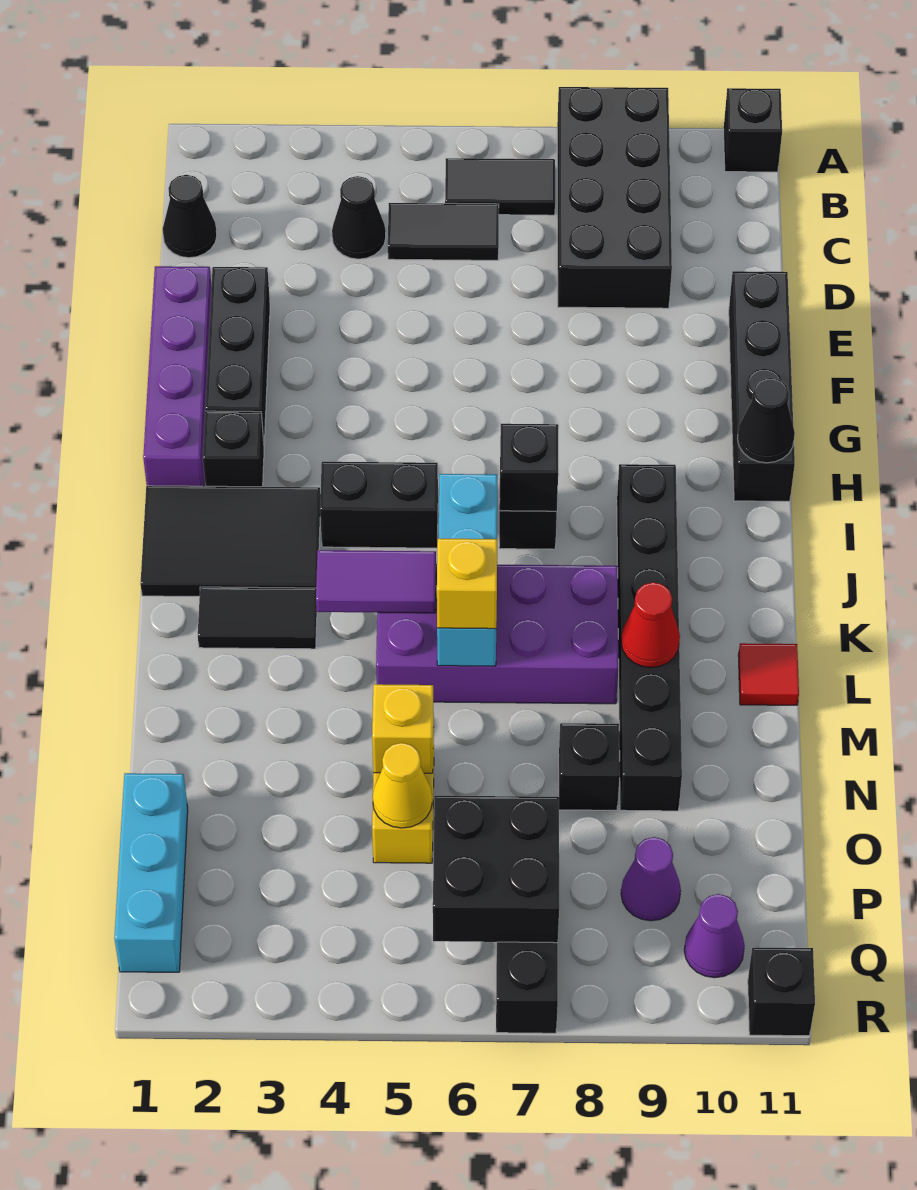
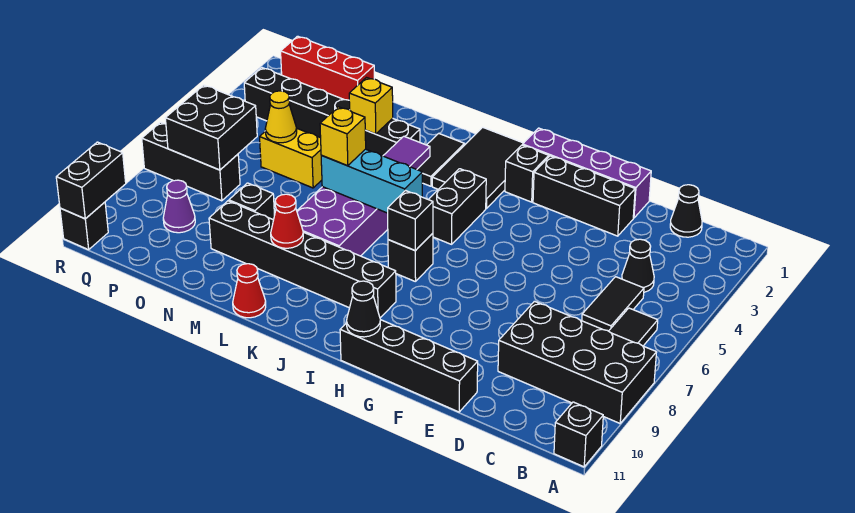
none -> black 1x6 brick [244,68,420,156]
red 1x1 tile [738,643,799,705] -> red 1x1 cone [233,264,266,318]
yellow 1x1 brick [372,684,434,773] -> yellow 1x1 brick moved to [349,78,393,134]
cyan 1x3 brick [114,773,188,972] -> red 1x3 brick [281,36,374,100]
purple 1x1 cone [684,894,745,978] -> none
none -> black 1x2 brick [56,142,126,219]

